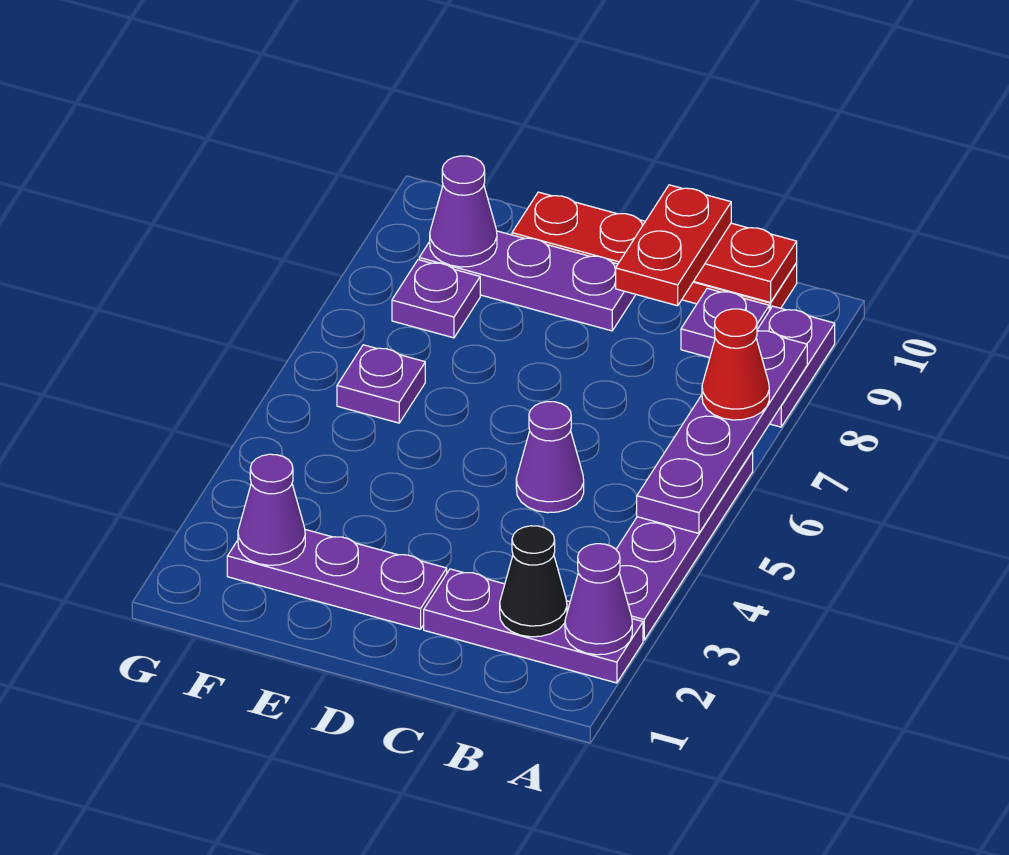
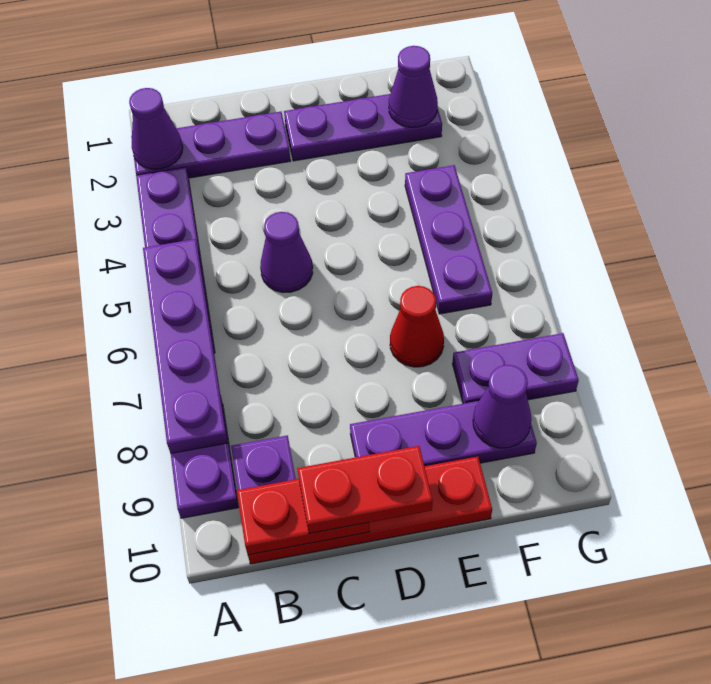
red 1x1 cone [702,309,769,420] -> red 1x1 cone moved to [390,286,444,367]
black 1x1 cone [500,526,567,637] -> none
red 1x2 plate [616,185,731,306] -> red 1x2 plate turned to [297,446,433,534]
purple 1x1 plate [337,345,425,423] -> purple 1x3 plate [405,165,492,314]
purple 1x1 plate [392,260,480,338] -> purple 1x2 plate [452,333,579,404]

